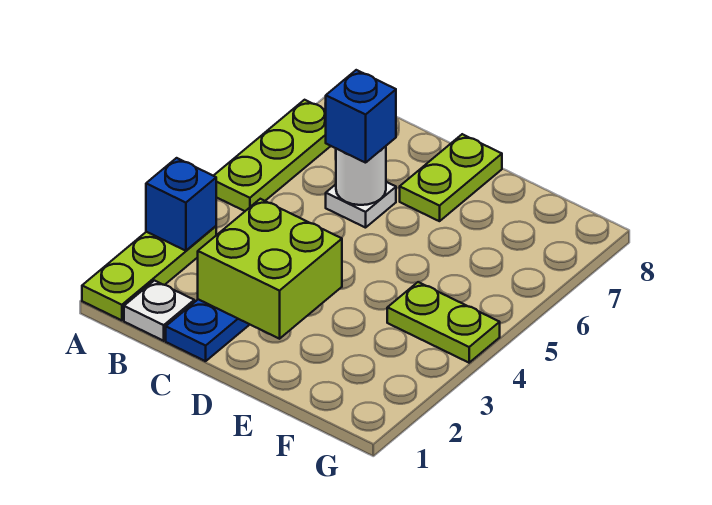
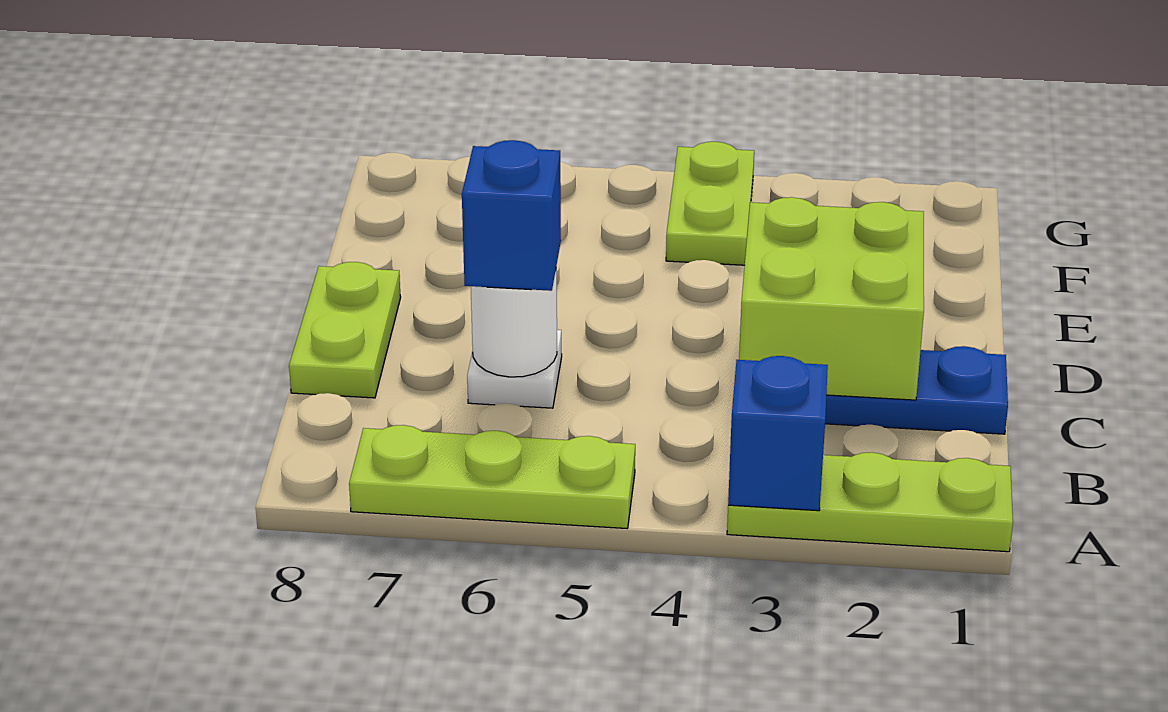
white 1x1 plate [124,281,194,341] -> none
lime 1x2 plate [400,134,502,221] -> lime 1x2 plate turned to [289,262,401,398]

